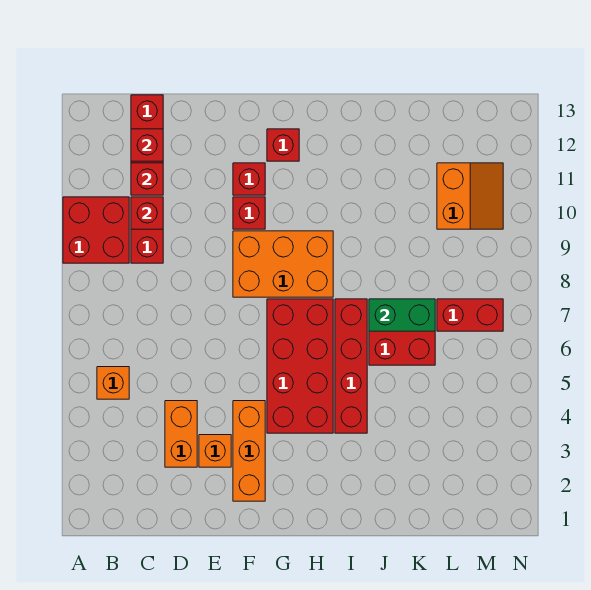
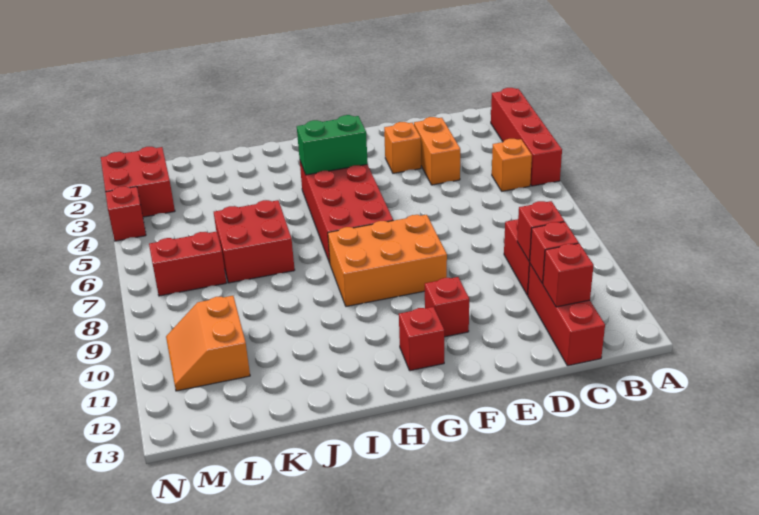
red 2x2 brick [63,197,129,263] -> red 2x2 brick moved to [101,147,175,217]
orange 1x3 brick [233,401,265,501] -> none
red 1x1 brick [233,197,265,229] -> red 1x1 brick moved to [105,186,146,241]
red 1x4 brick [335,299,367,433] -> red 1x4 brick moved to [491,88,562,186]
green 1x2 brick [369,299,435,331] -> green 1x2 brick moved to [297,115,368,175]

